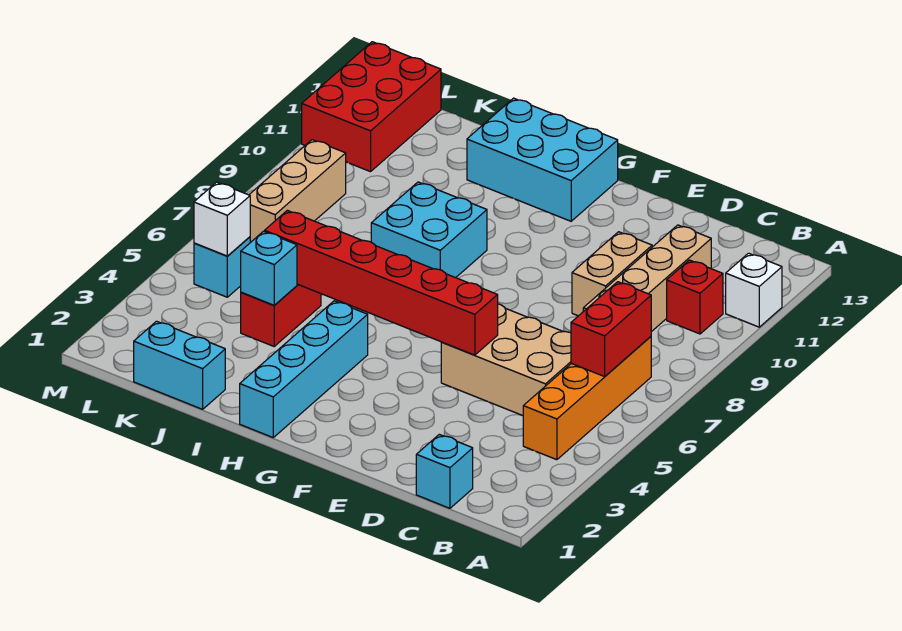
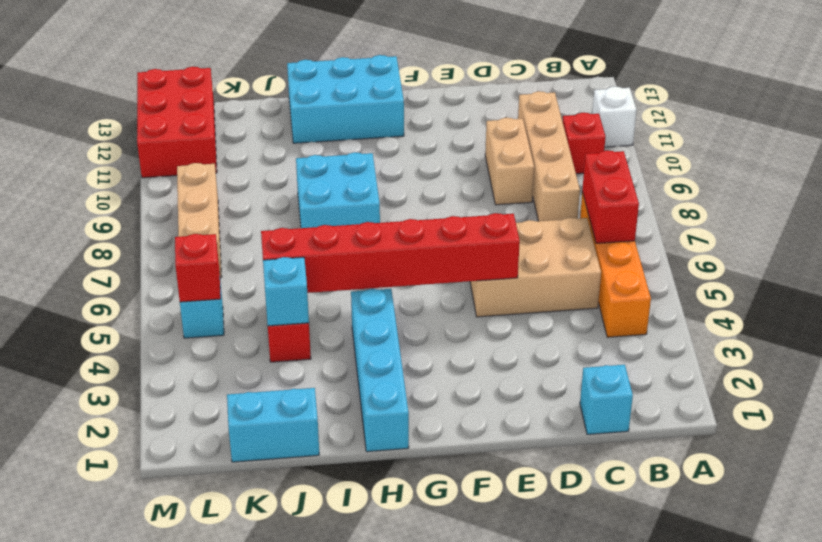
white 1x1 brick [194,182,250,256] -> red 1x1 brick [175,234,221,302]

